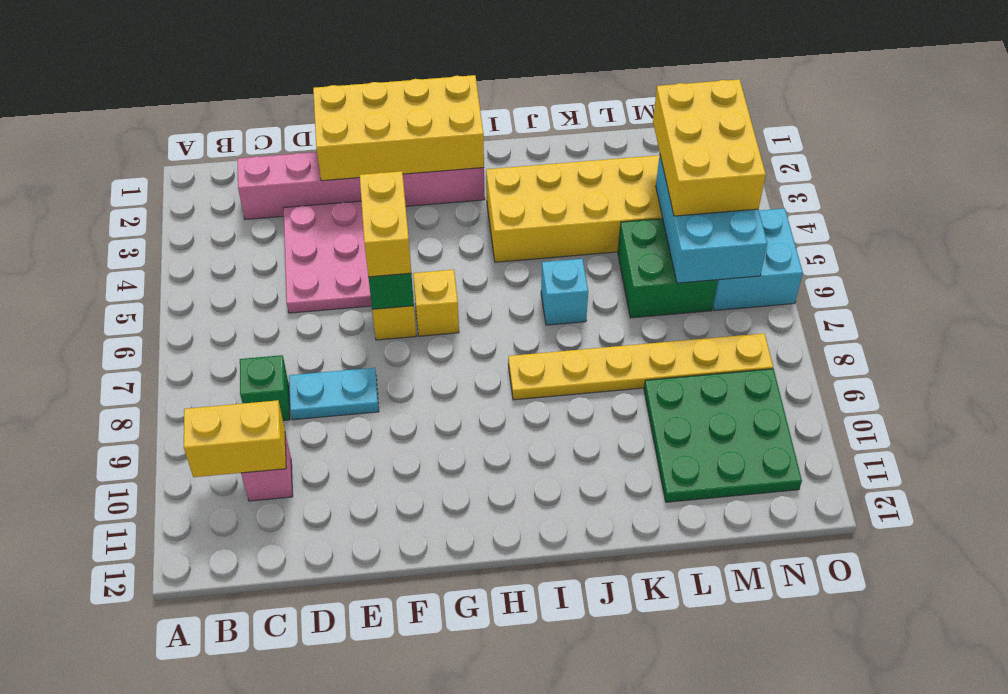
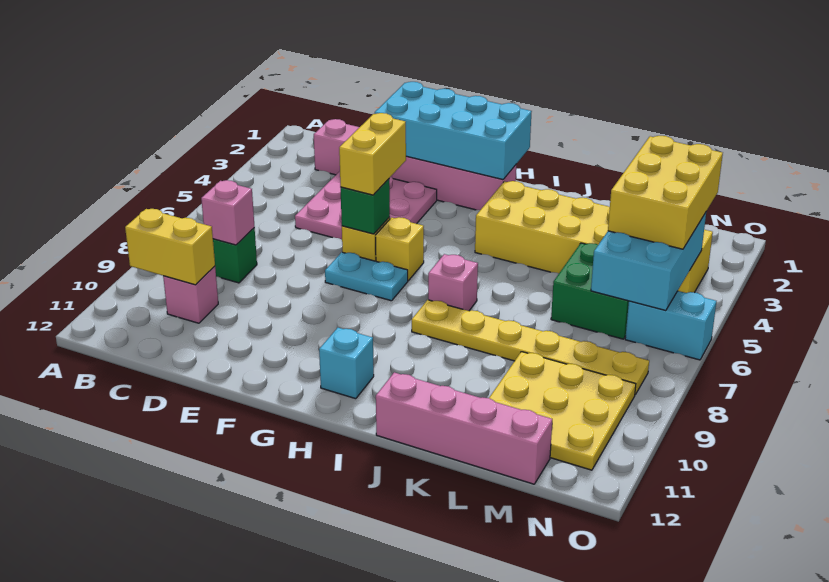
none -> pink 1x1 brick [201,180,255,245]
cyan 1x2 plate [289,368,379,420] -> cyan 1x2 plate moved to [325,252,408,301]
yellow 2x4 brick [313,75,484,181] -> cyan 2x4 brick [375,82,532,180]
none -> pink 1x1 brick [428,254,478,311]
cyan 1x1 brick [541,259,588,325] -> cyan 1x1 brick moved to [319,328,374,399]
none -> pink 1x4 brick [376,372,552,484]
green 3x3 plate [644,369,802,502] -> yellow 3x3 plate [489,352,636,470]
cyan 2x2 brick [713,208,803,311] -> cyan 1x2 brick [625,291,716,360]

